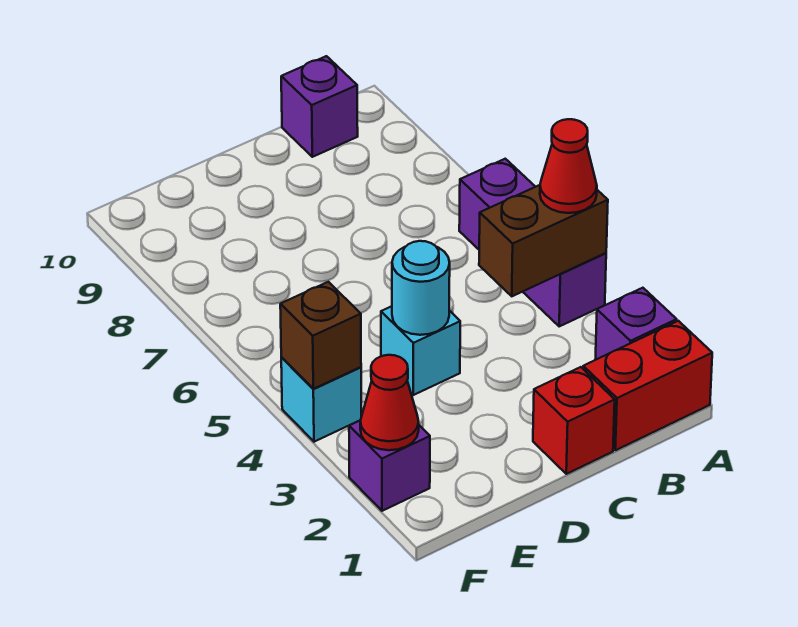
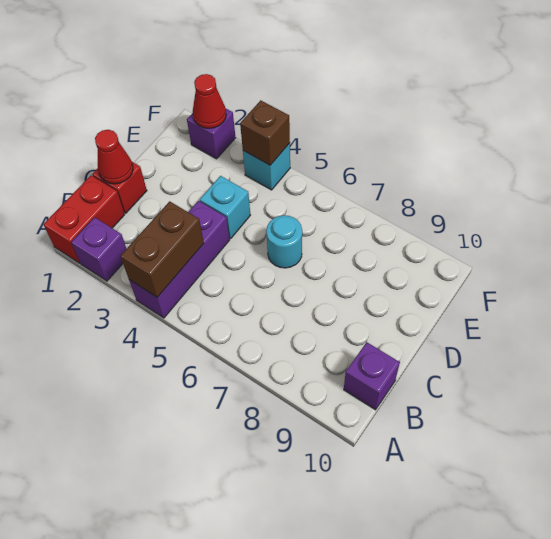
purple 1x3 brick [459,159,606,326] -> purple 1x3 brick turned to [129,201,230,318]
red 1x1 cone [540,119,597,213] -> red 1x1 cone moved to [95,130,133,184]
cyan 1x1 round brick [392,241,450,335] -> cyan 1x1 round brick moved to [266,215,302,268]

